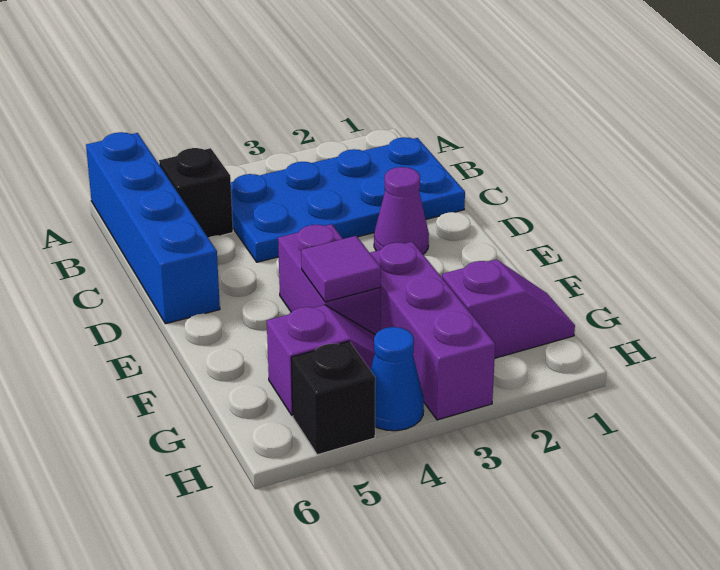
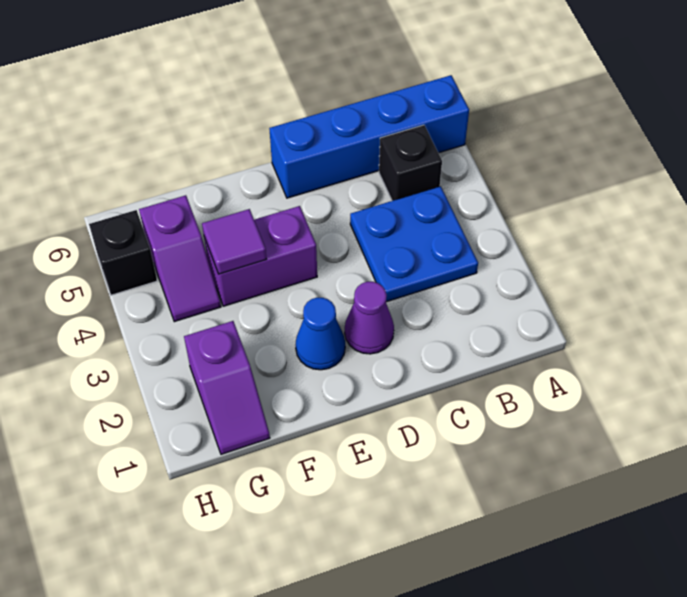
blue 2x4 plate [231,137,465,262] -> blue 2x2 plate [350,186,478,302]
purple 1x3 brick [370,242,495,420] -> none
blue 1x1 cone [370,327,424,431] -> blue 1x1 cone moved to [296,298,345,370]

